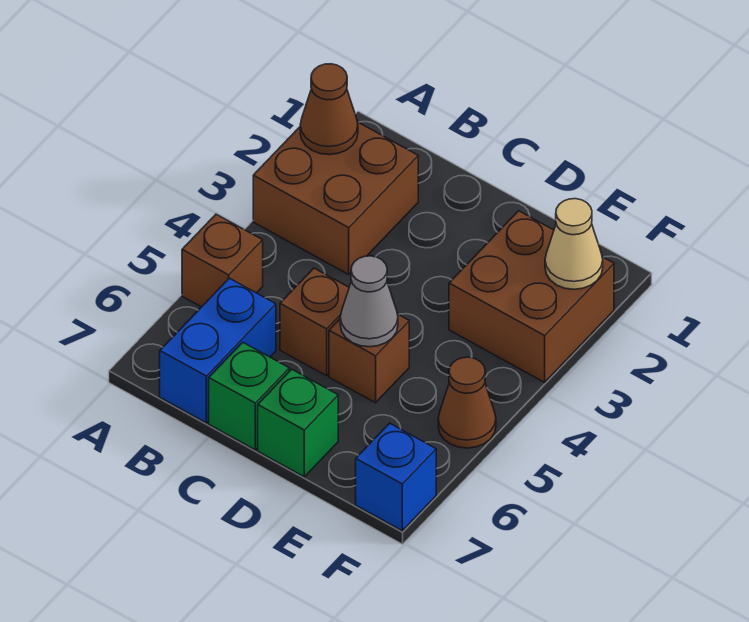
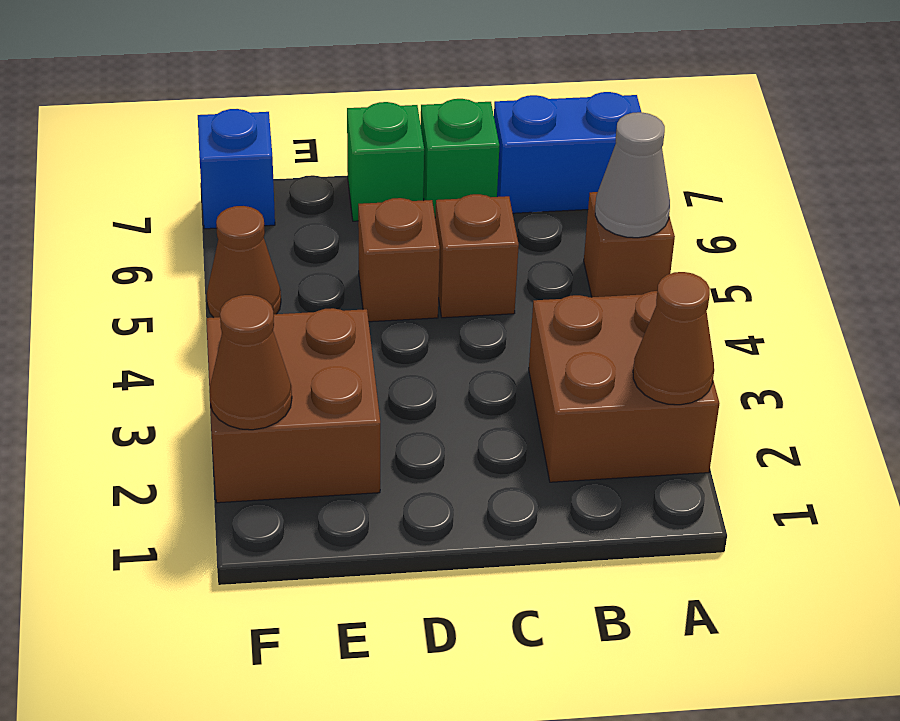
blue 1x2 brick [160,278,276,423] -> blue 1x2 brick turned to [494,92,641,213]
grey 1x1 cone [340,256,398,347] -> grey 1x1 cone moved to [595,112,670,238]
tan 1x1 cone [545,199,603,289] -> brown 1x1 cone [209,295,292,430]

